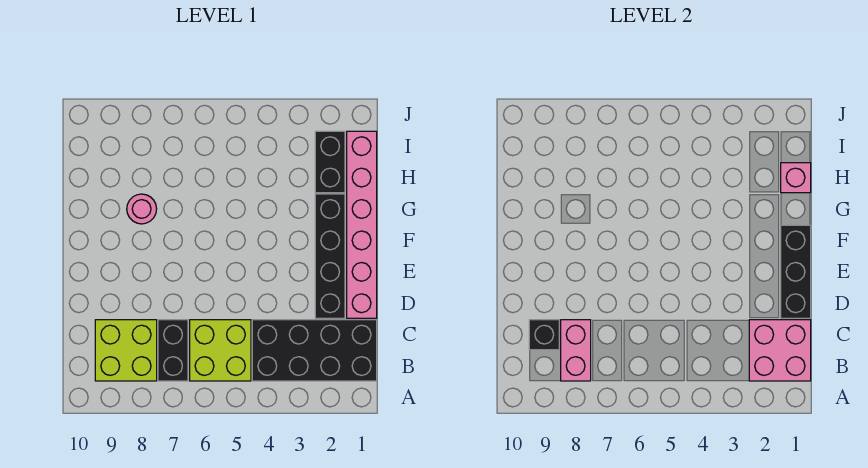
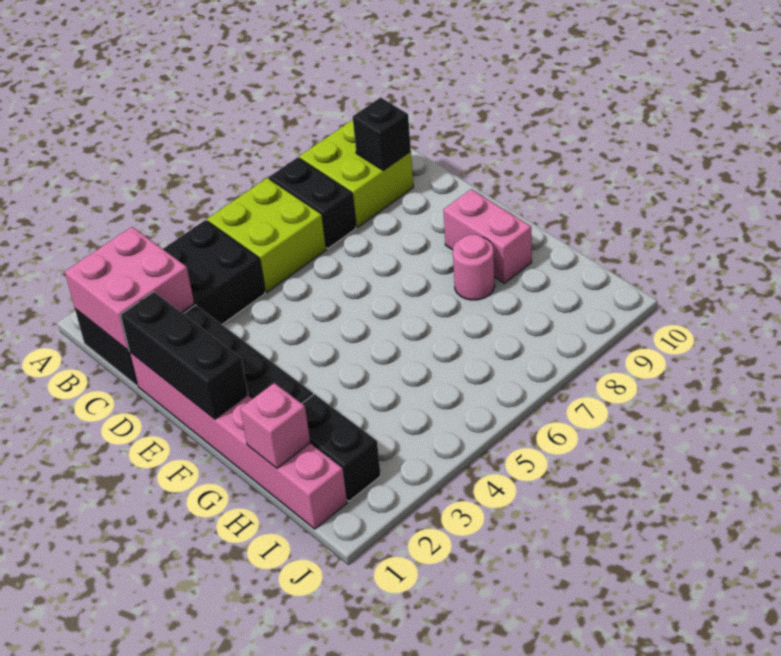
pink 1x2 brick [561,320,591,381] -> pink 1x2 brick moved to [443,189,532,283]

